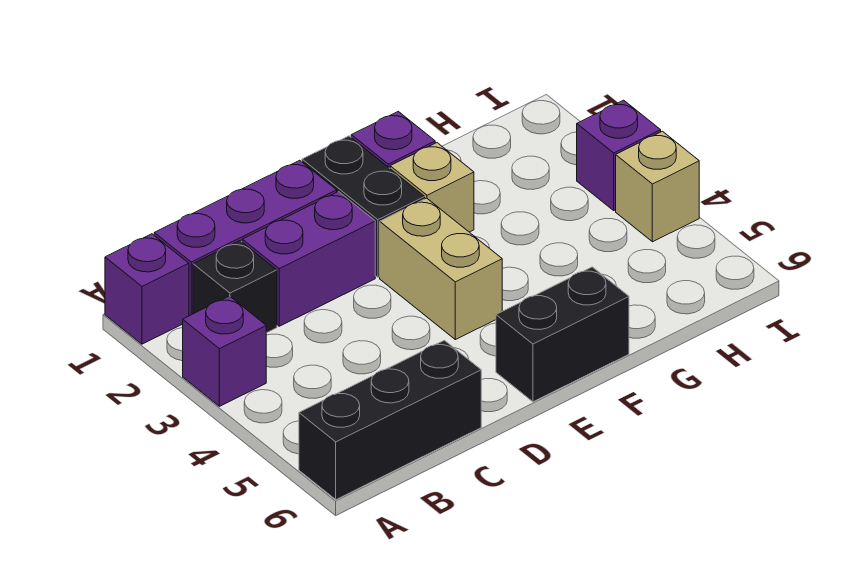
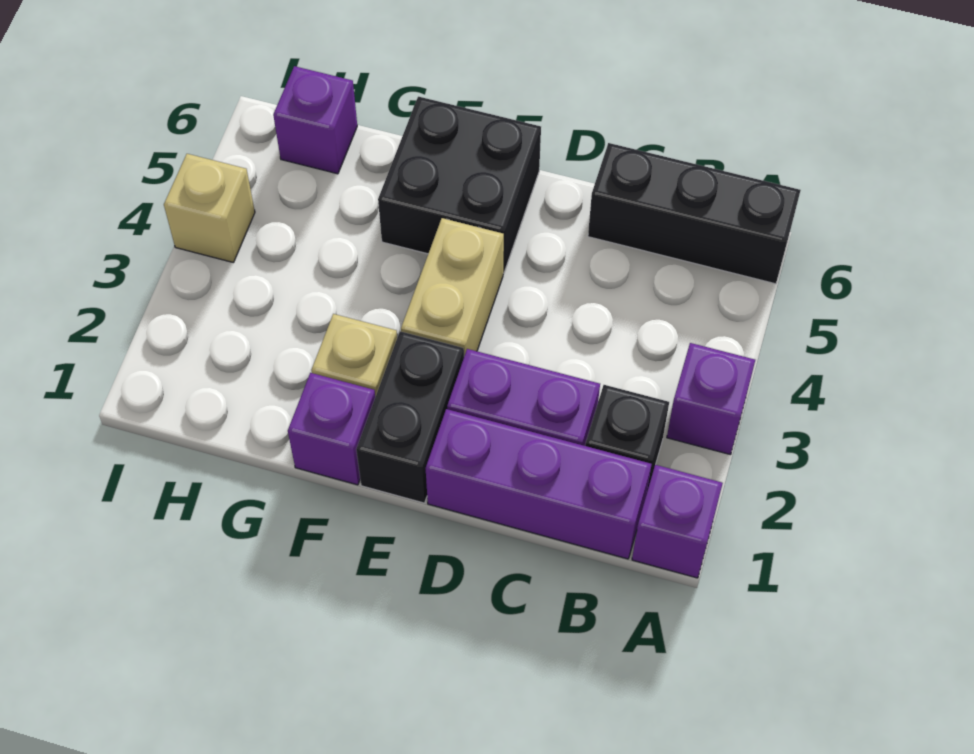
black 1x2 brick [496,267,629,402] -> black 2x2 brick [378,97,541,273]
purple 1x1 brick [577,100,661,210] -> purple 1x1 brick moved to [273,66,357,174]

